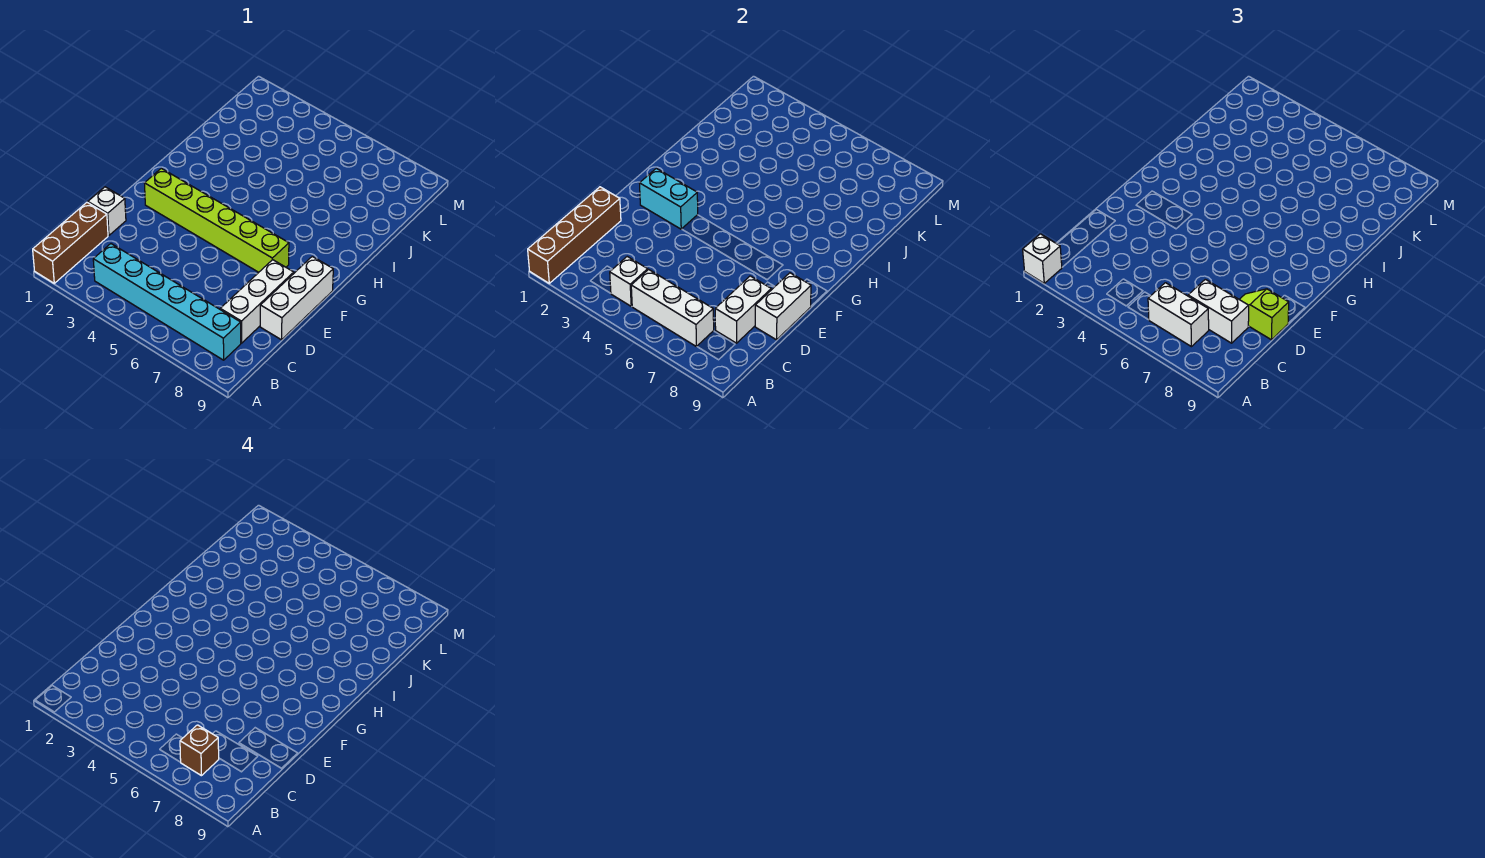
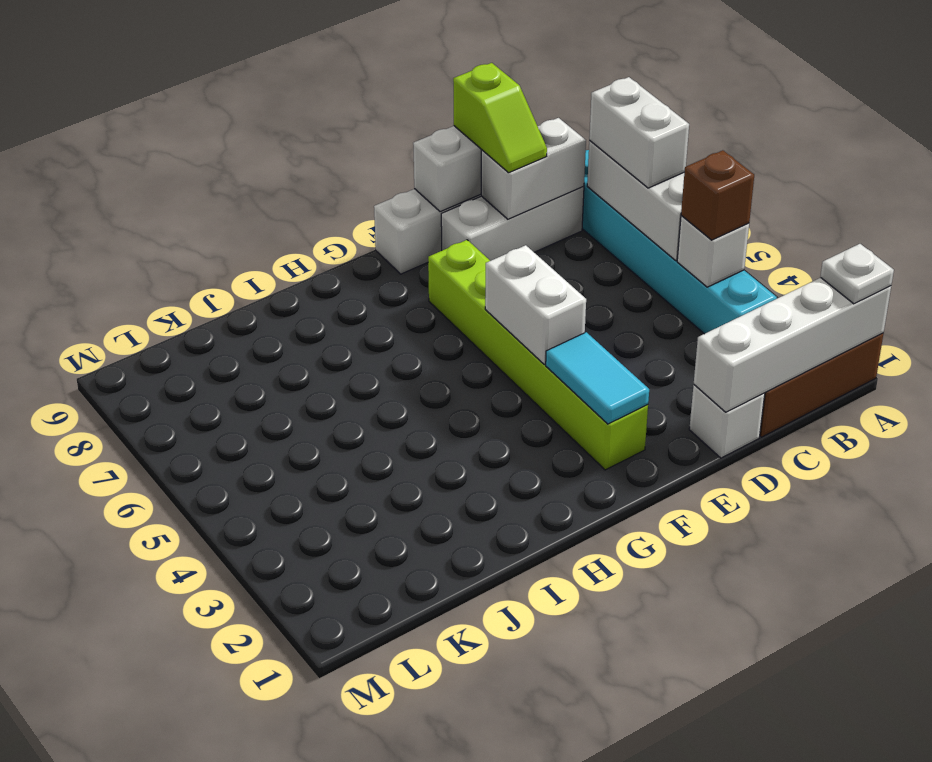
brown 1x4 brick [528,187,621,283] -> white 1x4 brick [694,278,891,412]
white 1x1 brick [1023,234,1062,283] -> white 1x1 plate [820,244,894,304]
brown 1x1 brick [180,725,219,776] -> brown 1x1 brick moved to [681,150,754,240]
white 1x2 brick [1188,279,1249,343] -> white 1x2 brick moved to [485,245,586,364]
cyan 1x2 brick [640,168,698,229] -> cyan 1x2 tile [546,332,649,424]

